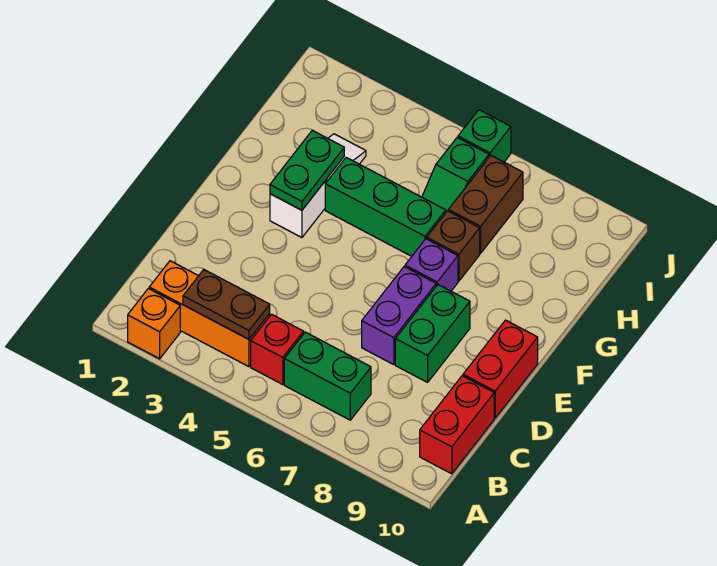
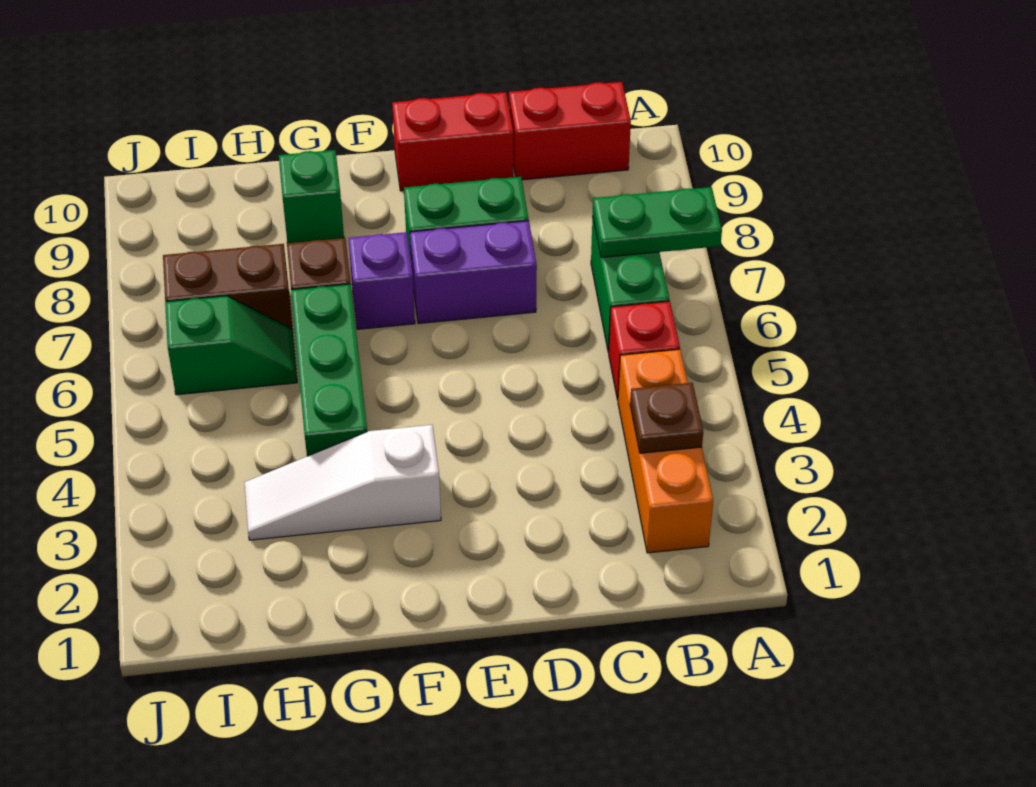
orange 1x1 brick [128,289,180,359] -> none
brown 1x2 plate [183,270,270,339] -> brown 1x1 plate [630,383,703,453]
green 1x2 plate [270,130,344,210] -> green 1x2 plate moved to [593,187,722,257]
green 1x1 brick [458,110,511,162] -> green 1x1 brick moved to [279,150,344,243]

